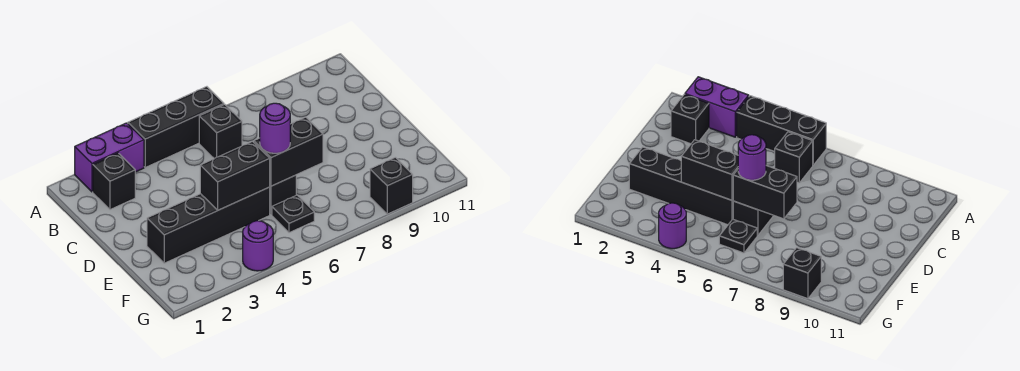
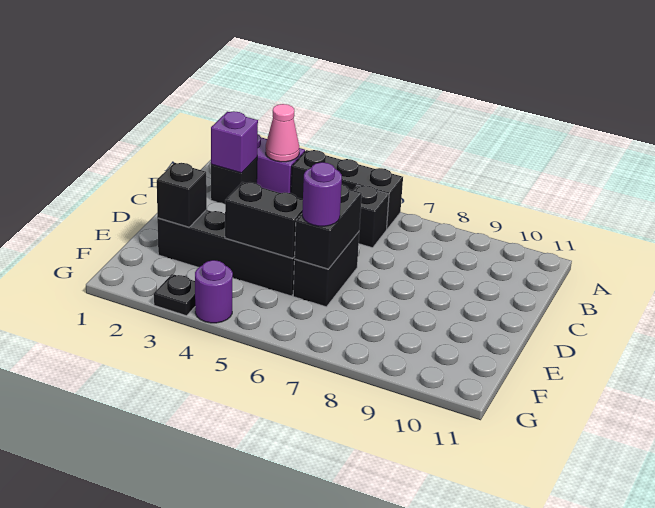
none -> pink 1x1 cone [266,104,299,162]
none -> purple 1x1 brick [211,111,258,173]
black 1x2 brick [254,117,323,186] -> black 1x2 brick turned to [295,184,362,269]
black 1x1 plate [272,195,314,233] -> black 1x1 plate moved to [154,274,195,316]
black 1x1 brick [370,157,413,214] -> black 1x1 brick moved to [157,163,207,227]

